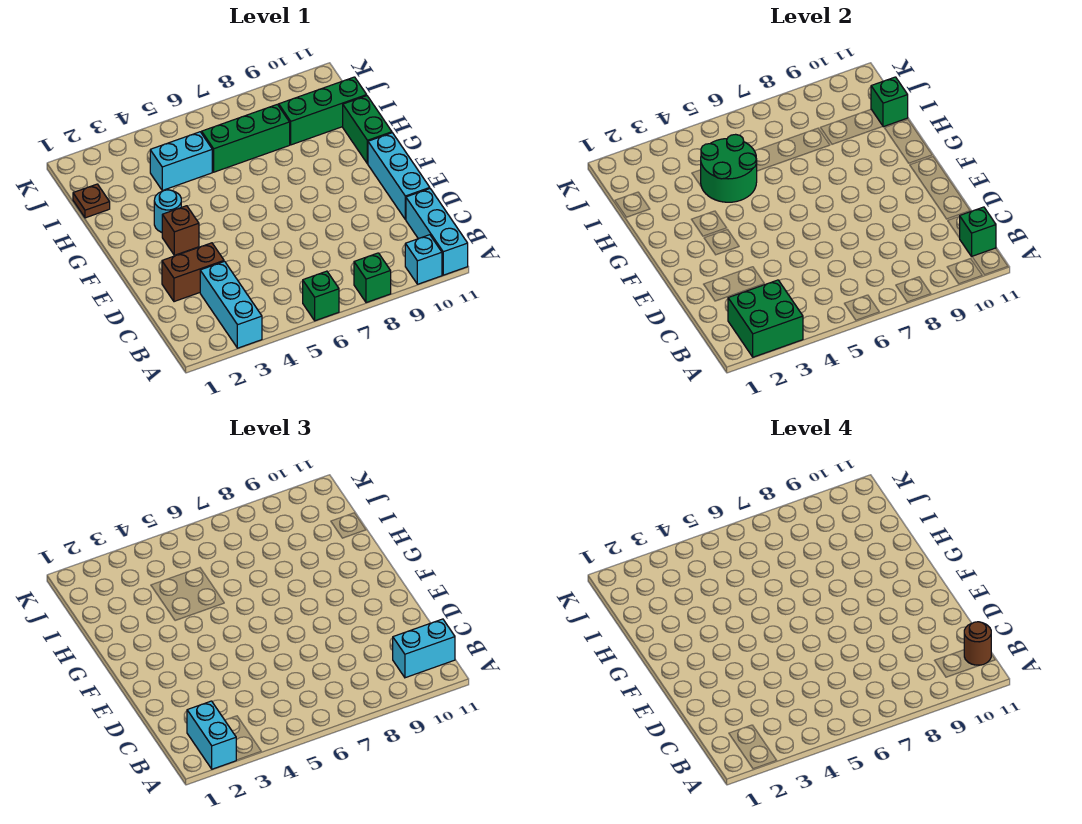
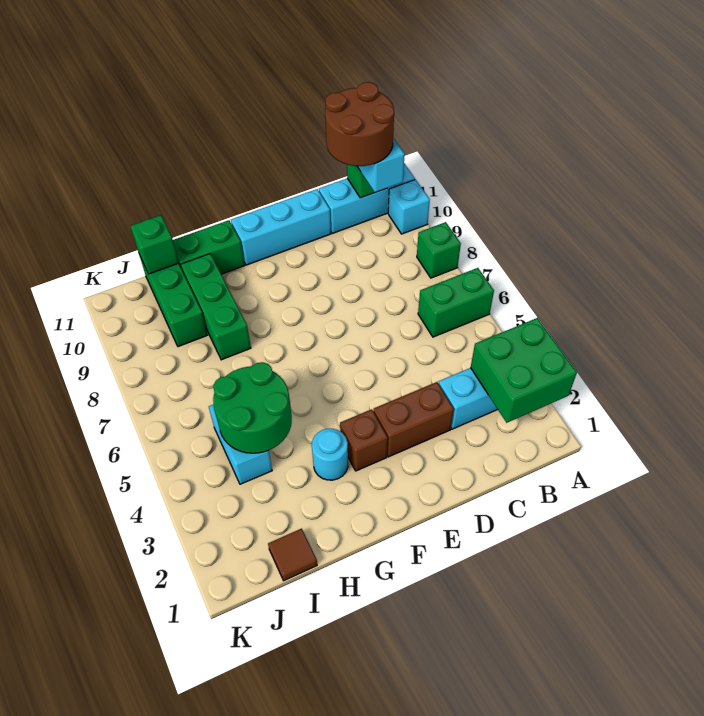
cyan 1x2 brick [187,701,236,769] -> none
green 1x1 brick [303,271,339,321] -> green 1x2 brick [418,268,494,337]
brown 1x1 round brick [964,622,991,665] -> brown 2x2 round brick [325,82,394,166]
brown 1x2 brick [162,243,224,302] -> brown 1x2 brick turned to [373,382,454,457]
brown 1x1 plate [73,184,110,218] -> brown 1x1 tile [268,529,317,581]
green 1x3 brick [201,104,290,172] -> green 1x3 brick moved to [181,254,251,360]

